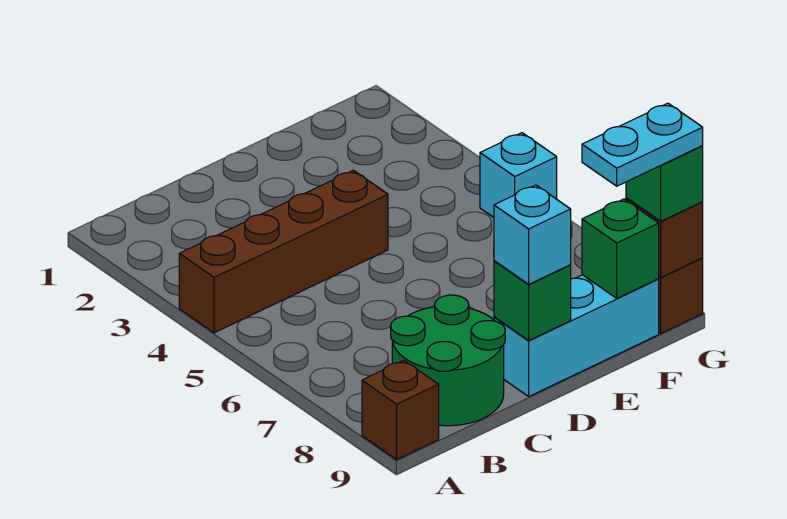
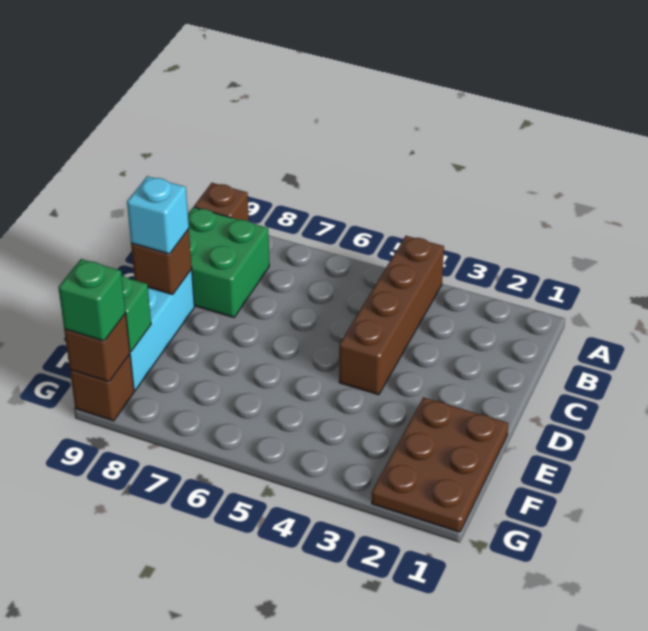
green 2x2 round brick [391,295,505,426] -> green 2x2 brick [188,207,269,317]
green 1x1 brick [494,261,571,340] -> brown 1x1 brick [131,229,192,294]
none -> brown 2x3 plate [372,397,508,532]
cyan 1x2 plate [582,103,703,186] -> none
cyan 1x1 brick [480,133,557,217] -> none

